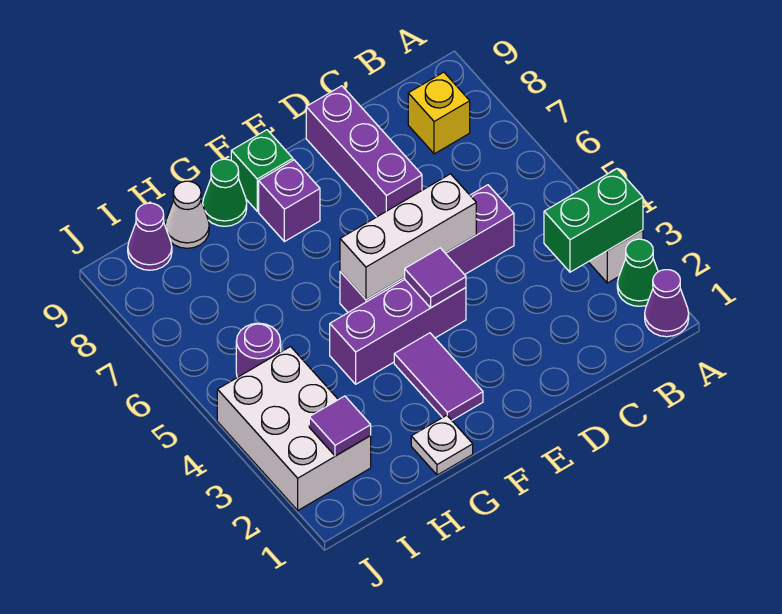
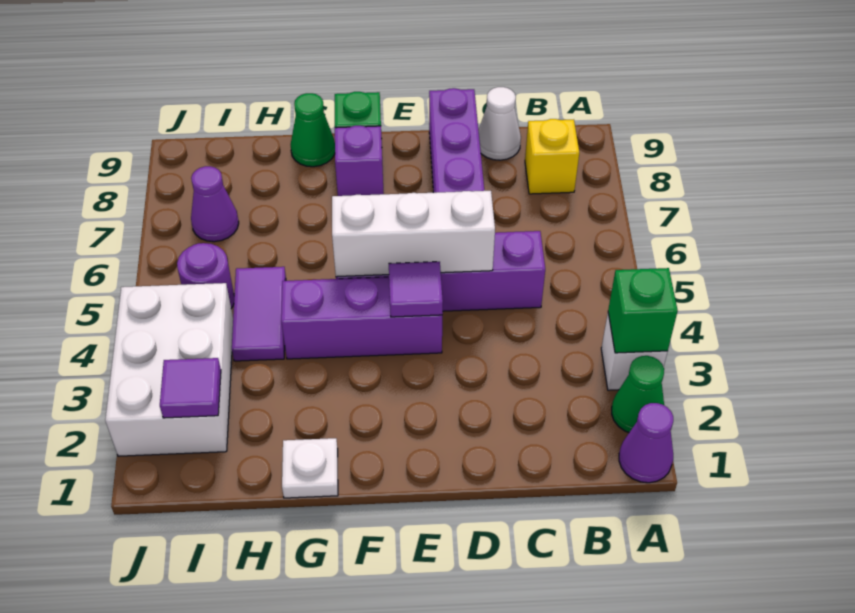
green 1x2 brick [544,169,643,272] -> green 1x1 brick [608,268,678,353]
purple 1x2 tile [394,333,483,420] -> purple 1x2 tile moved to [232,267,286,361]
white 1x1 cone [165,181,209,248] -> white 1x1 cone moved to [478,87,521,160]
purple 1x1 cone [128,203,172,270] -> purple 1x1 cone moved to [191,166,239,242]

